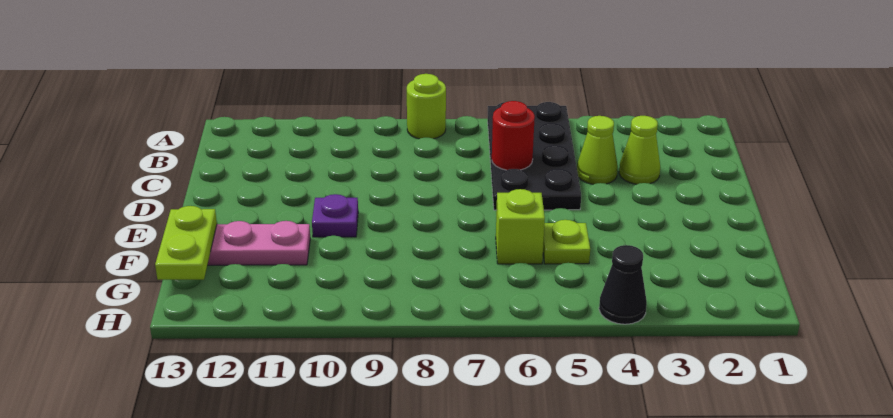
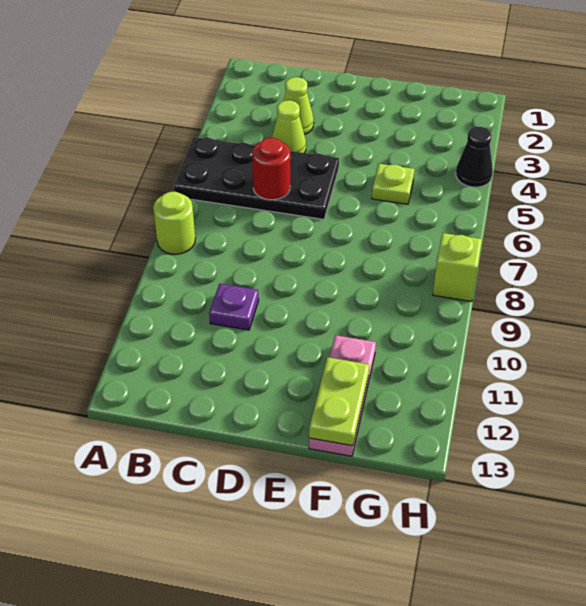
purple 1x1 plate [312,194,358,237] -> purple 1x1 plate moved to [209,284,259,330]
lime 1x1 brick [496,189,545,264] -> lime 1x1 brick moved to [433,233,482,302]
lime 1x2 plate [155,206,217,280] -> lime 1x2 plate turned to [309,357,369,446]

